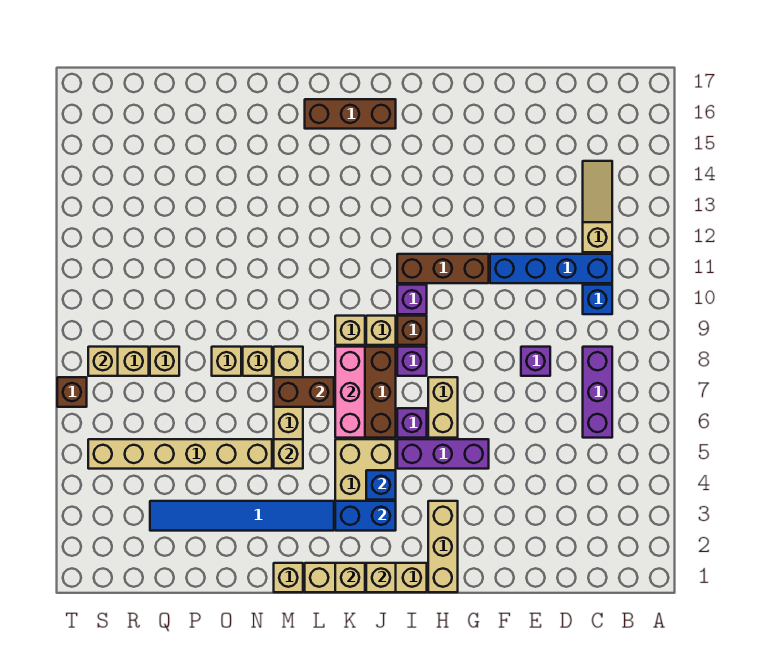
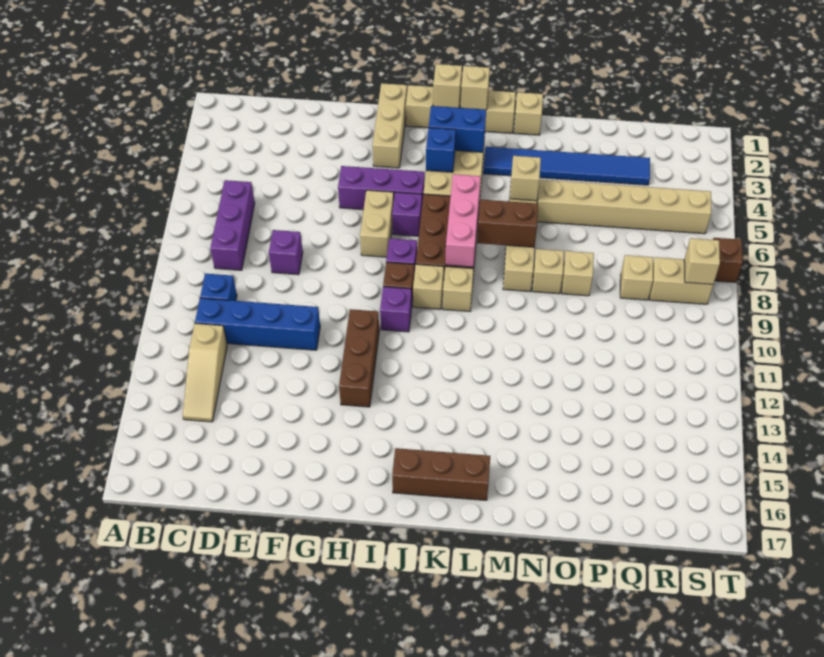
brown 1x3 brick [397,254,489,283] -> brown 1x3 brick turned to [339,309,379,407]

